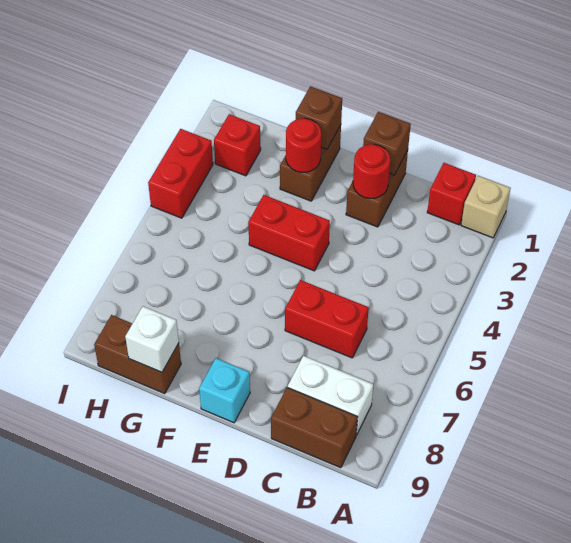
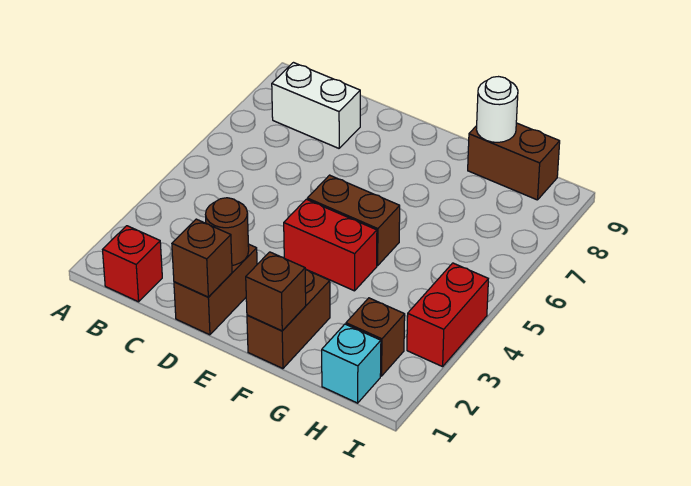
tan 1x1 brick [461,176,510,238] -> none
brown 1x2 brick [271,387,358,468] -> brown 1x2 brick moved to [307,175,400,266]
red 1x2 brick [285,280,369,358] -> none
red 1x1 round brick [353,144,390,198] -> brown 1x1 round brick [206,198,249,265]
cyan 1x1 brick [199,358,250,423] -> cyan 1x1 brick moved to [322,324,381,403]
red 1x1 round brick [286,118,321,172] -> none
white 1x1 brick [125,306,179,372] -> white 1x1 round brick [476,77,518,142]
red 1x1 brick [214,114,261,176] -> brown 1x1 brick [346,298,405,376]

